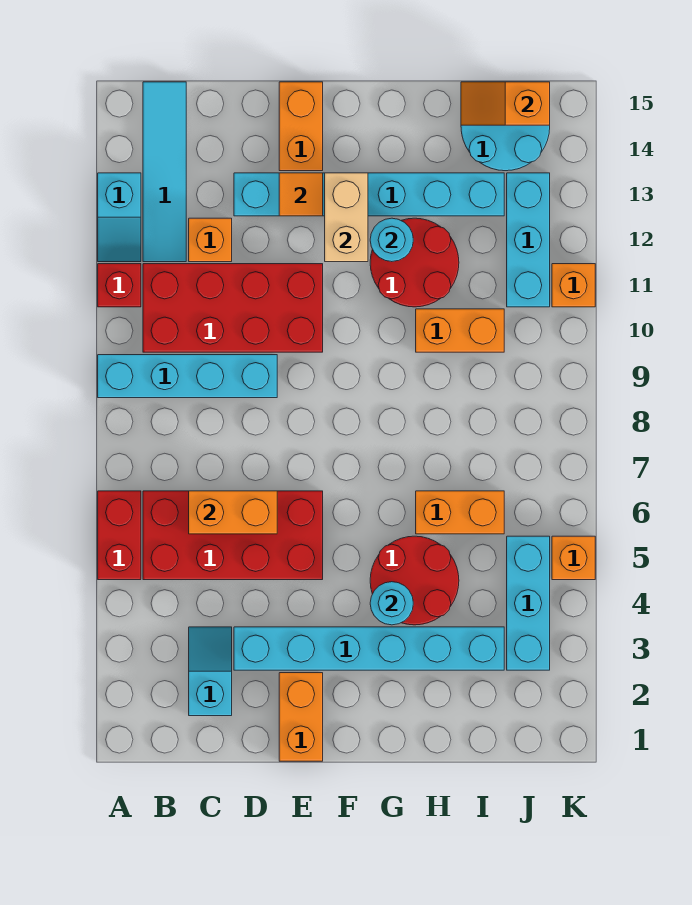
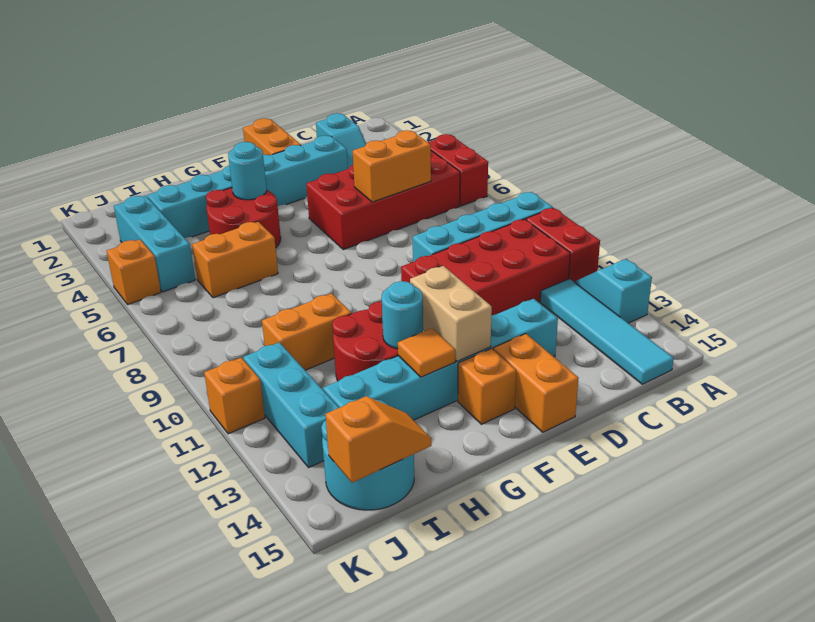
red 1x1 brick [98,264,141,307] -> red 1x2 brick [526,208,600,282]
orange 1x1 brick [189,218,232,262] -> orange 1x1 brick moved to [458,349,516,424]
orange 1x1 tile [279,173,323,216] -> orange 1x1 tile moved to [398,328,455,377]

